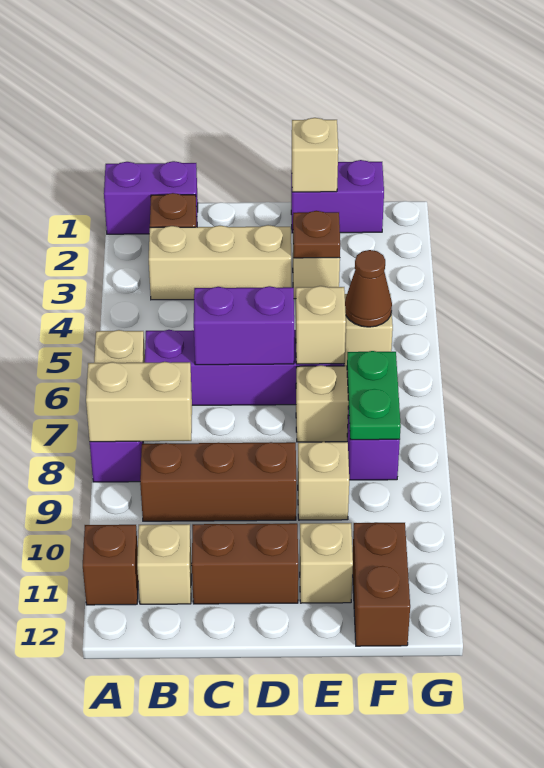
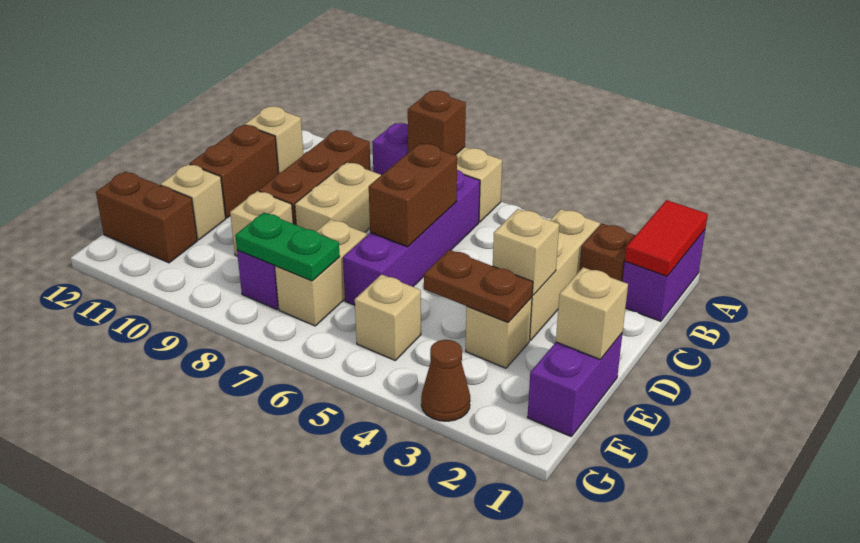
none -> red 1x2 tile [625,200,708,276]
tan 1x2 brick [86,362,192,442] -> tan 1x2 brick moved to [295,162,381,232]
brown 1x1 brick [83,525,138,605] -> brown 1x1 brick moved to [408,91,466,155]
purple 1x2 brick [194,286,294,365] -> brown 1x2 brick [369,143,457,247]
brown 1x1 plate [293,211,340,258] -> brown 1x2 plate [424,250,533,323]
tan 1x1 brick [296,286,346,364] -> tan 1x1 brick moved to [493,209,559,295]
brown 1x1 cone [345,250,392,327] -> brown 1x1 cone moved to [421,340,470,421]

